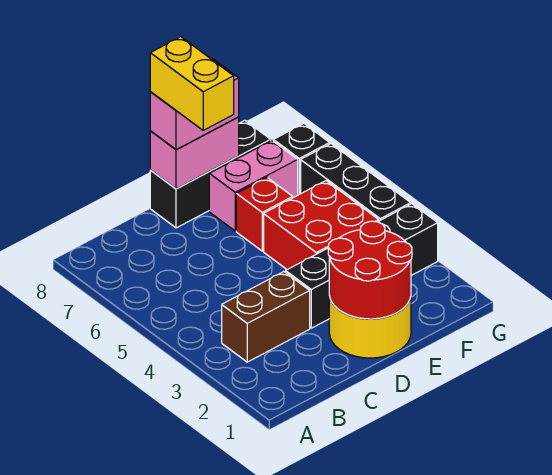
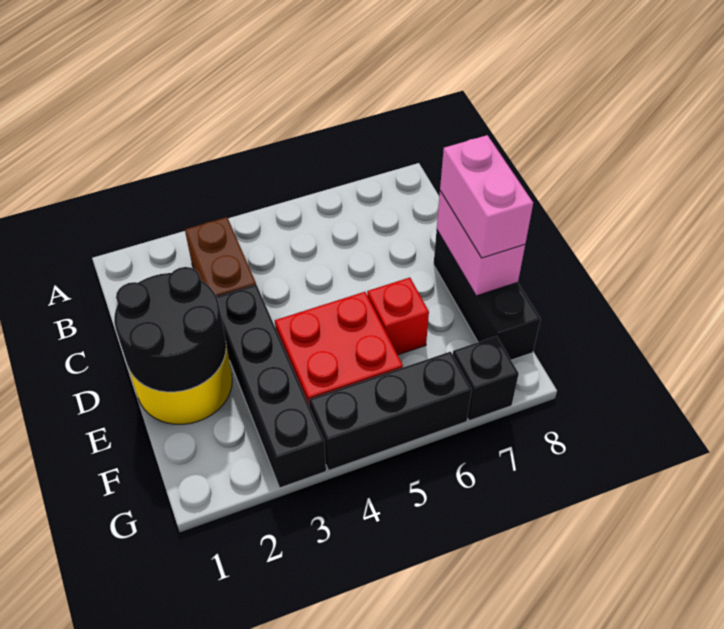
red 2x2 round brick [328,221,412,319] -> black 2x2 round brick [114,267,226,392]
yellow 1x2 brick [150,37,234,130] -> none
pink 1x2 brick [209,141,298,231] -> none

